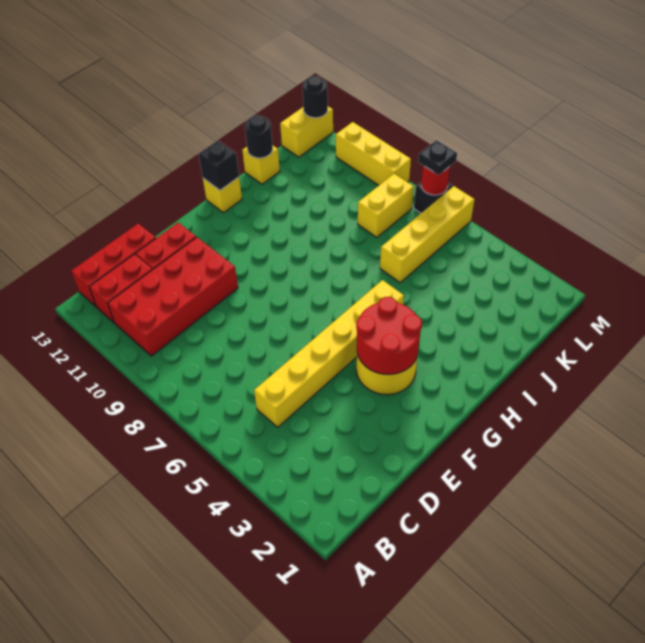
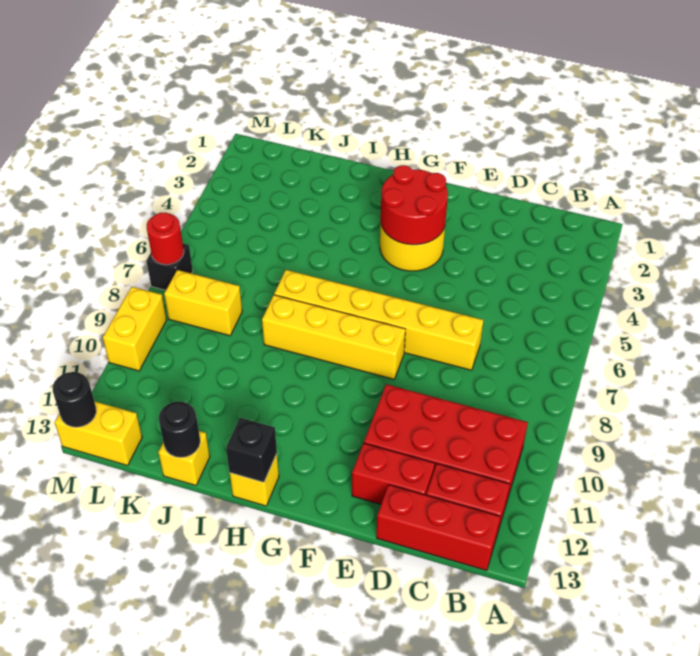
yellow 1x6 brick [254,280,404,427] -> yellow 1x6 brick moved to [274,270,483,370]
yellow 1x4 brick [380,186,475,283] -> yellow 1x4 brick moved to [262,295,405,379]
black 1x1 plate [418,140,457,175] -> none
yellow 1x3 brick [336,122,411,185] -> yellow 1x2 brick [103,287,166,371]

